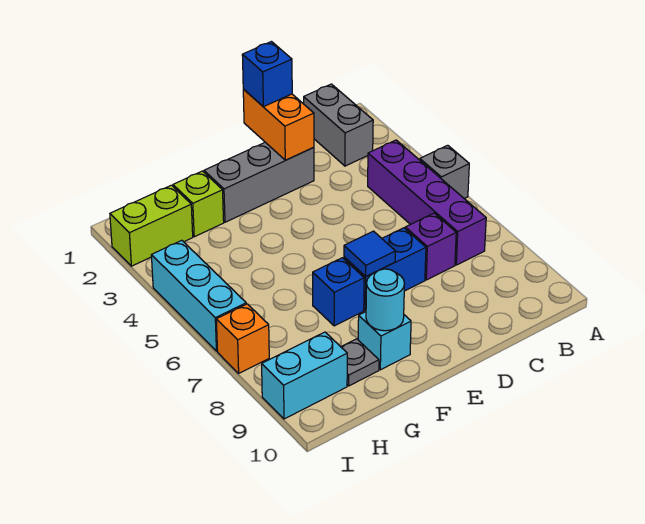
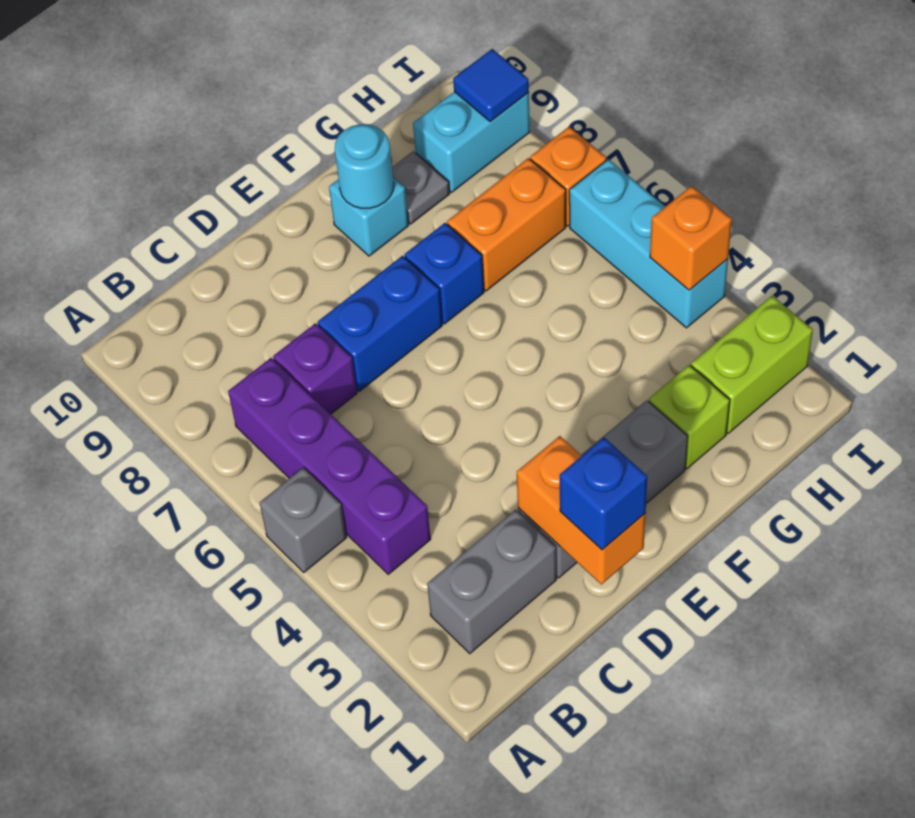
grey 1x2 brick [304,84,373,166] -> grey 1x2 brick turned to [427,510,556,654]
blue 1x1 tile [344,231,396,276] -> blue 1x1 tile moved to [453,49,529,122]
none -> orange 1x2 brick [447,158,566,291]
none -> orange 1x1 brick [650,186,732,290]

